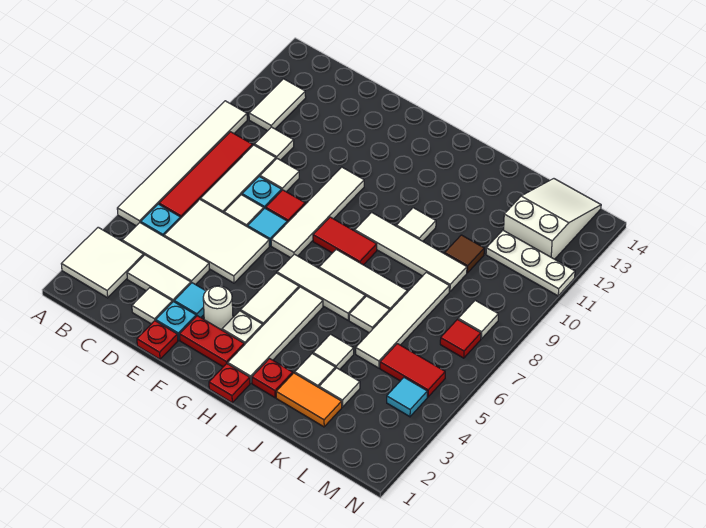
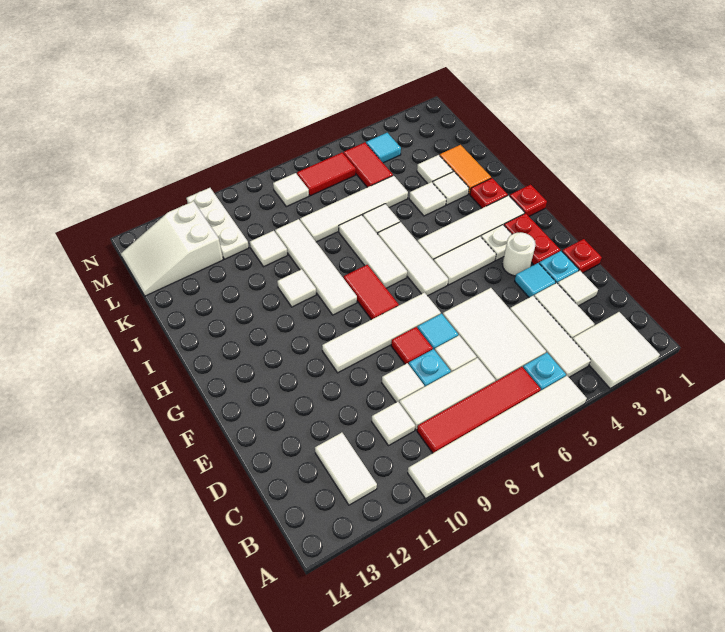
white 1x2 tile [249,79,306,131] -> white 1x2 tile turned to [315,433,377,505]
brown 1x1 tile [445,235,484,273] -> white 1x1 tile [250,231,288,266]
red 1x1 tile [440,319,481,358] -> red 1x2 tile [297,153,356,196]

